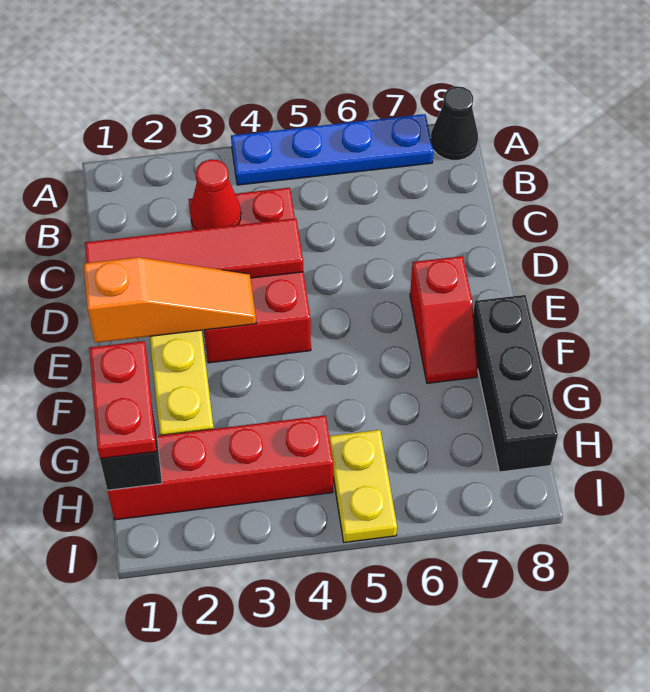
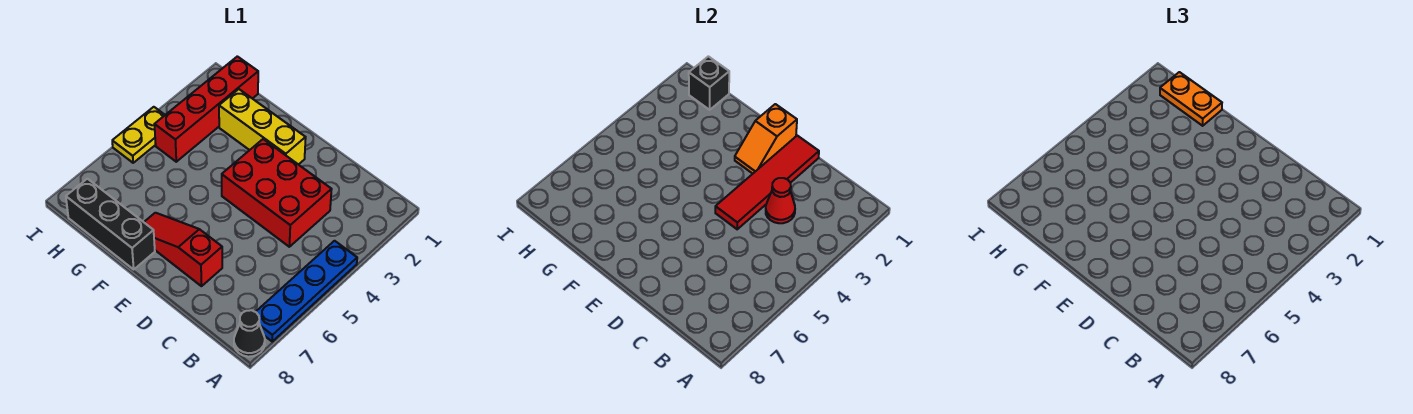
orange 1x3 slope [84,257,256,343] -> orange 1x2 slope [735,104,797,174]
red 1x2 slope [410,256,478,383] -> red 1x3 slope [144,213,222,286]
red 1x2 plate [89,341,157,459] -> orange 1x2 plate [1160,72,1222,126]
yellow 1x2 plate [329,430,397,542] -> yellow 1x2 plate turned to [112,107,165,163]

